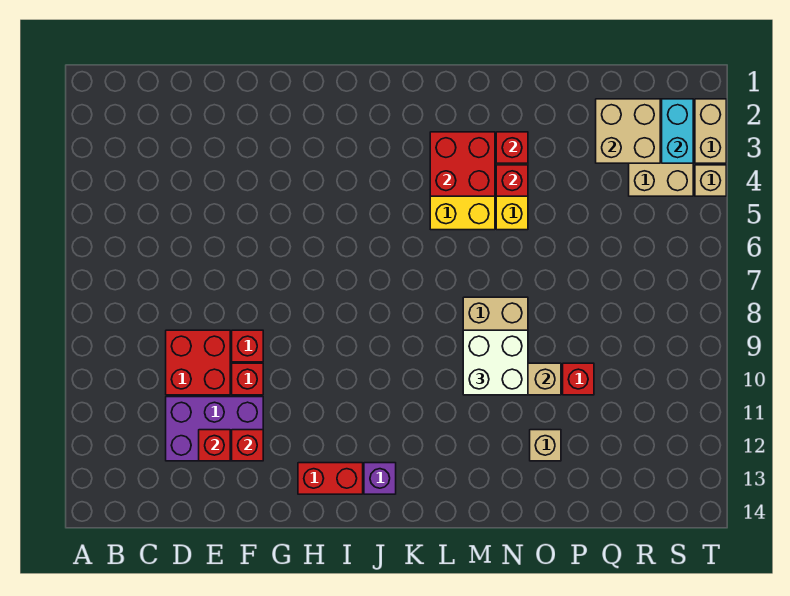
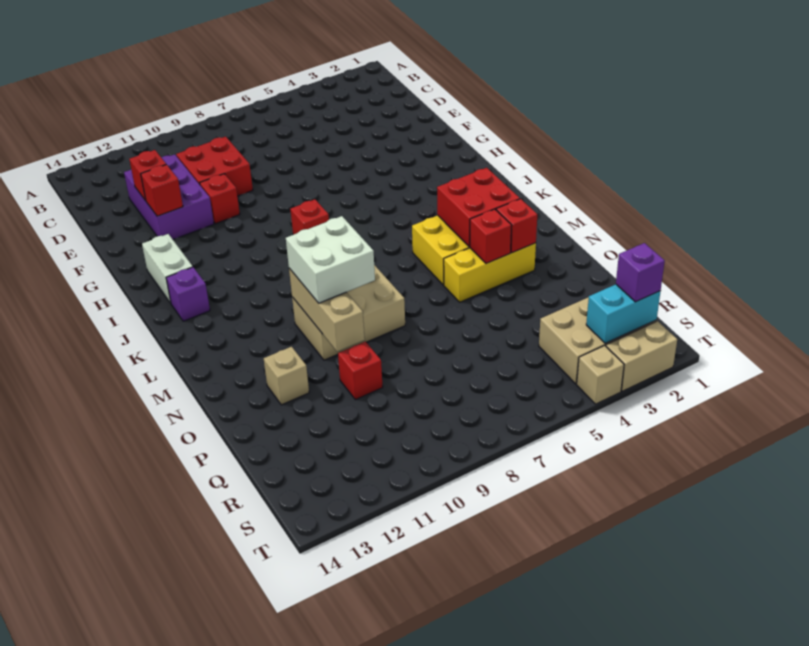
red 1x1 brick [232,330,263,362] -> red 1x1 brick moved to [290,199,329,235]
red 1x2 brick [298,463,363,494] -> white 1x2 brick [142,234,193,303]
tan 2x2 brick [596,99,660,163] -> none
none -> purple 1x1 brick [616,243,665,302]

